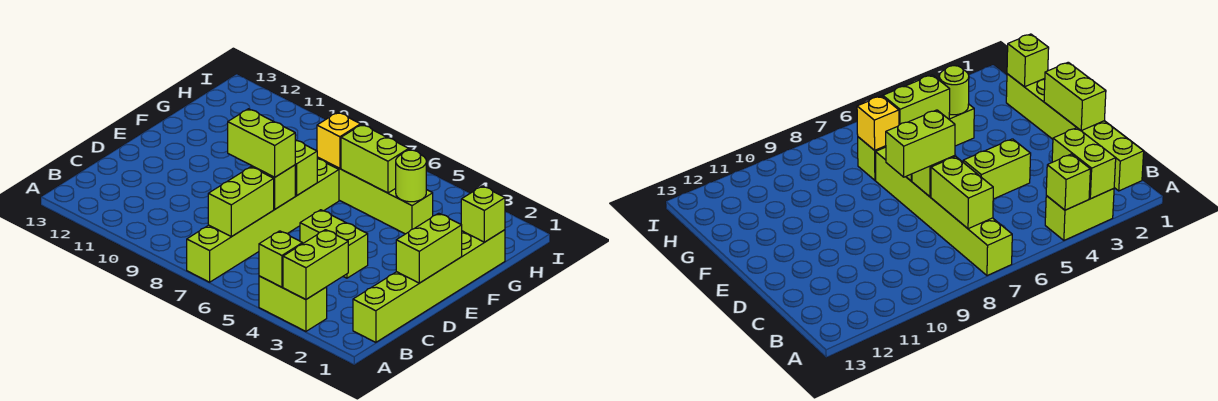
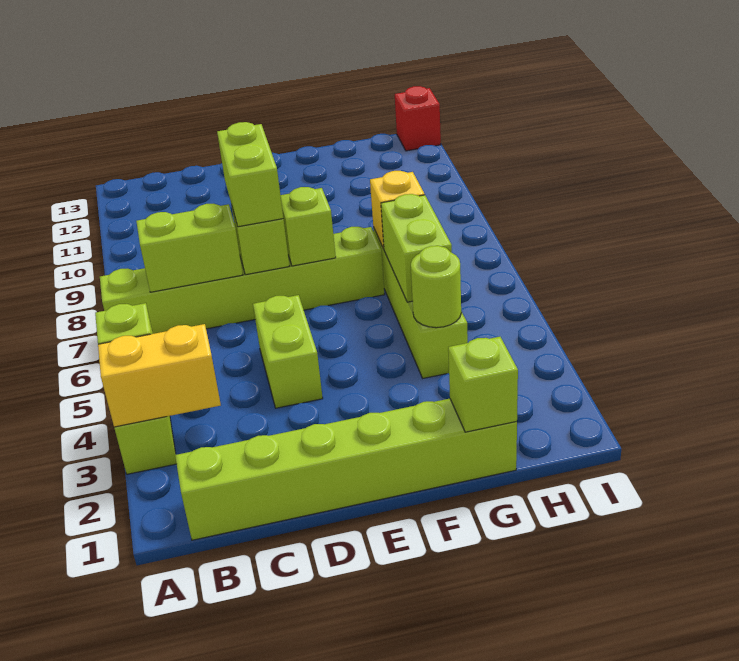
lime 1x2 brick [283,230,348,300] -> yellow 1x2 brick [98,324,221,427]
lime 1x2 brick [396,213,462,283] -> none
none -> red 1x1 brick [395,86,441,151]

